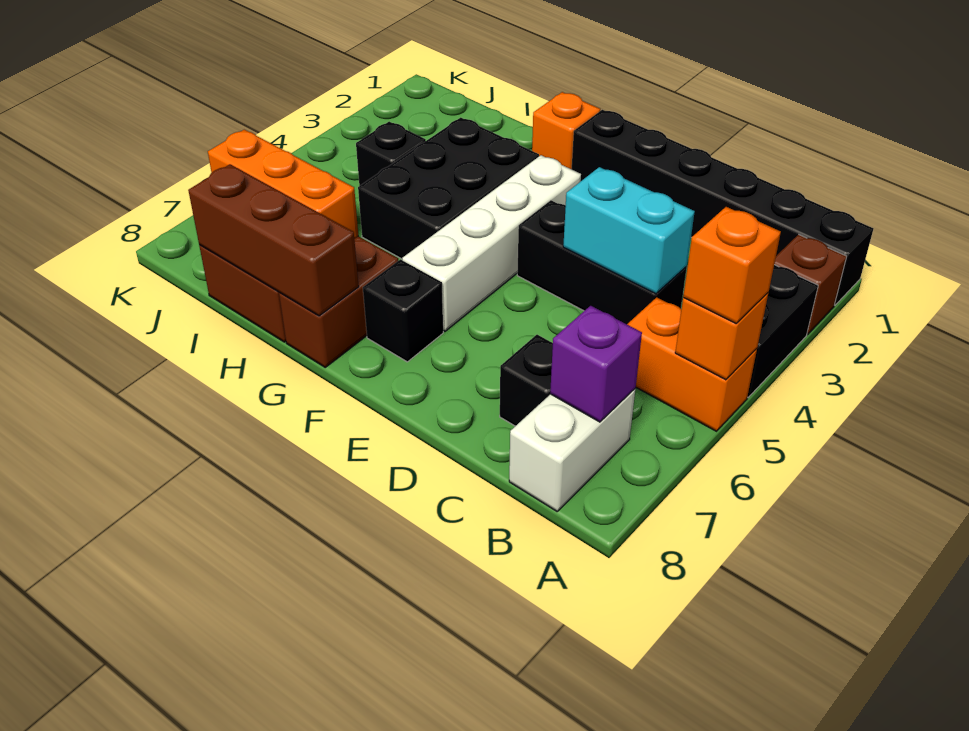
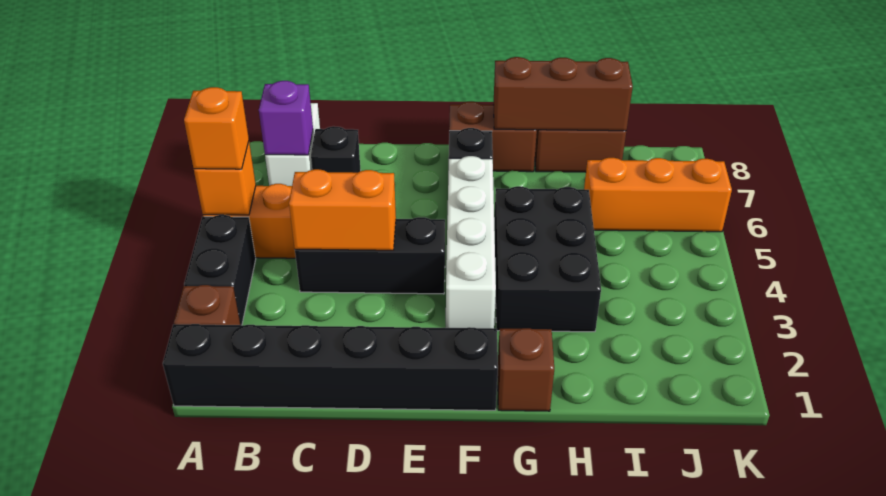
cyan 1x2 brick [563,167,695,294] -> orange 1x2 brick [289,169,396,250]
orange 1x1 brick [532,92,600,169] -> brown 1x1 brick [497,328,554,411]
brown 1x2 brick [279,236,398,367] -> brown 1x2 brick turned to [449,102,537,172]
black 1x1 brick [356,122,426,186] -> none

